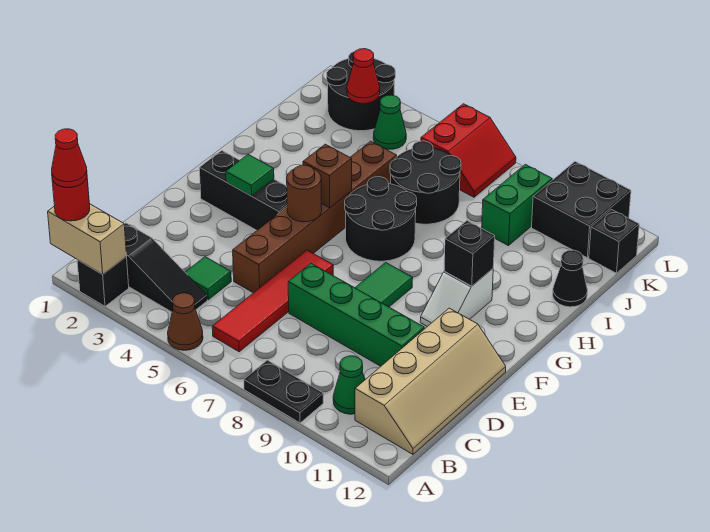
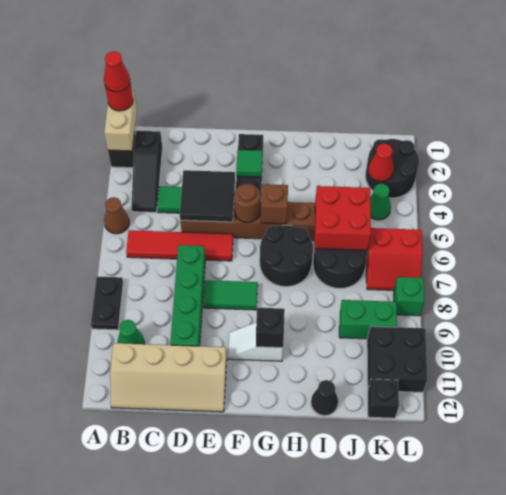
none -> black 2x2 tile [180,170,235,222]
none -> red 2x2 brick [315,186,371,250]
none -> green 1x1 brick [394,277,424,316]

